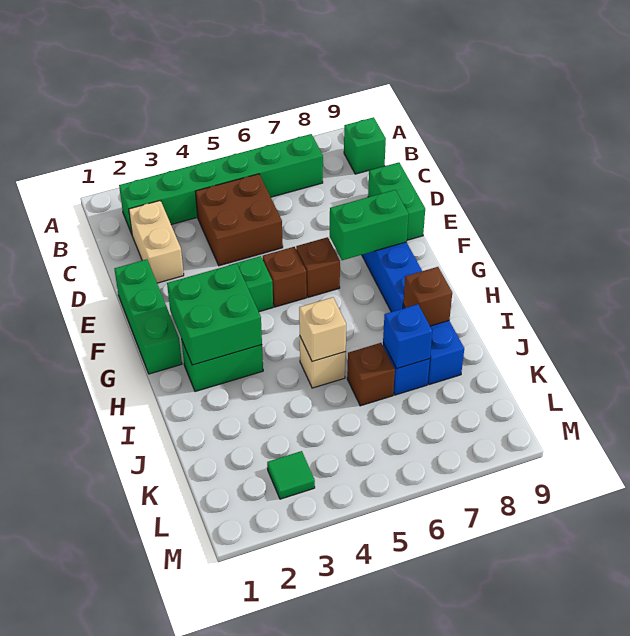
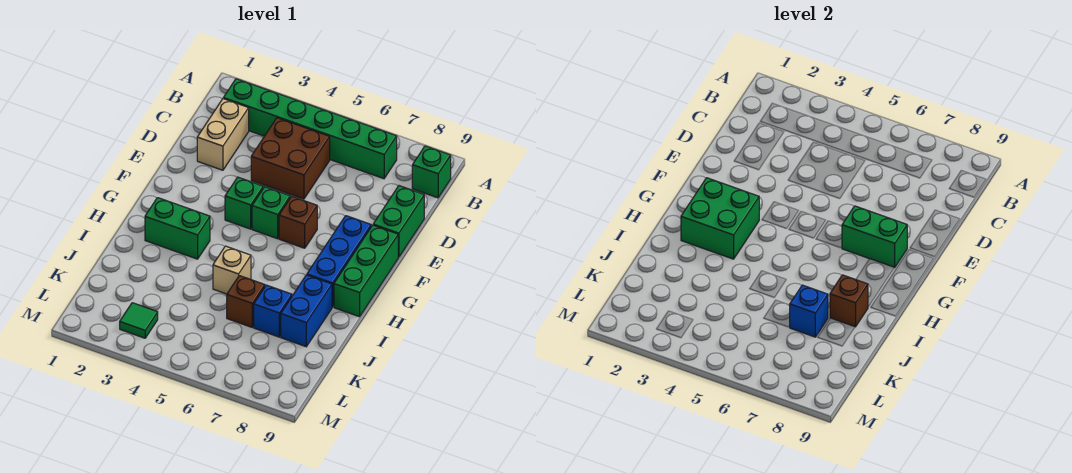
green 1x3 brick [115,259,182,374] -> green 1x3 brick moved to [334,225,398,317]
brown 1x1 brick [263,247,307,307] -> green 1x1 brick [252,187,290,239]
tan 1x1 brick [299,297,346,362] -> none

